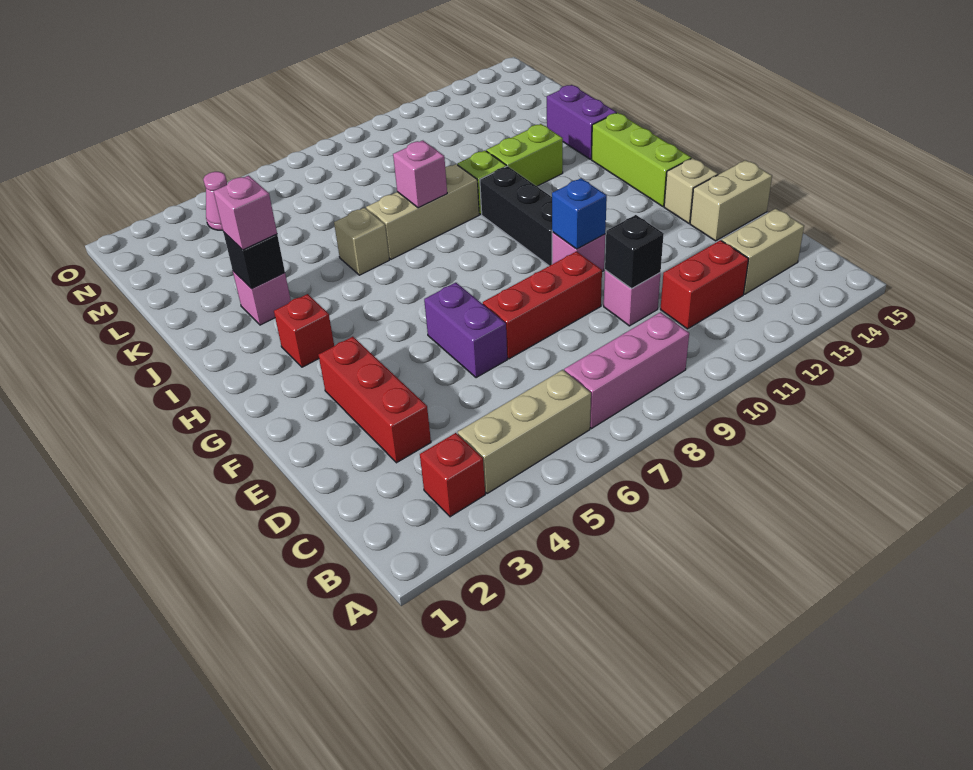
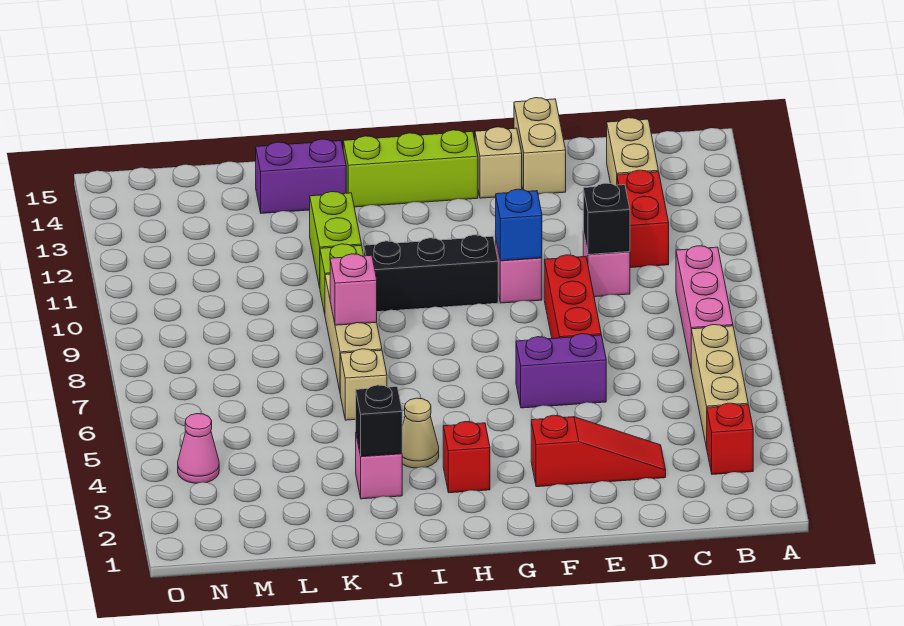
red 1x3 brick [319,337,431,463] -> red 1x3 slope [531,415,666,487]
none -> tan 1x1 cone [402,398,439,468]
pink 1x1 brick [214,176,277,250] -> none

